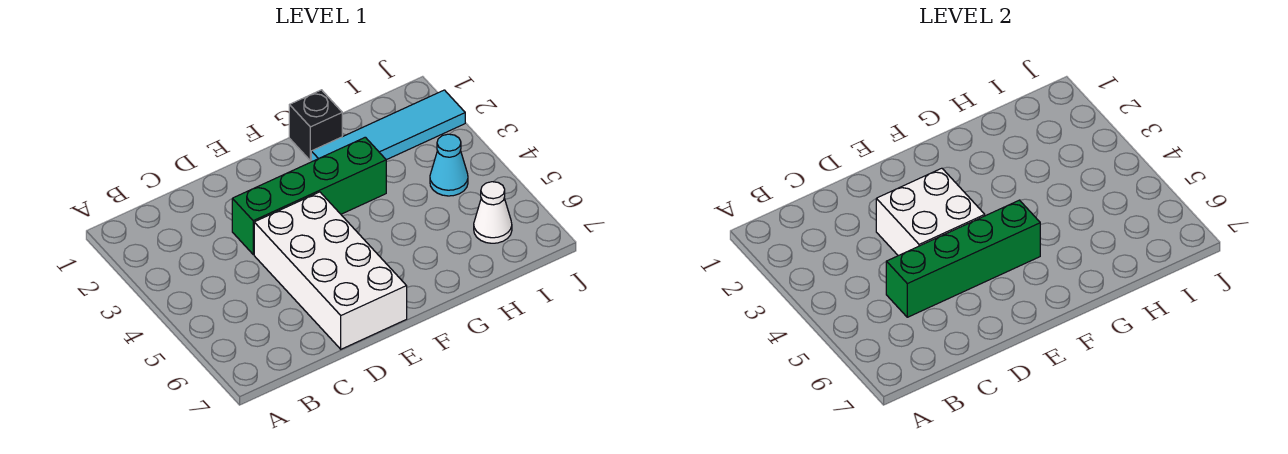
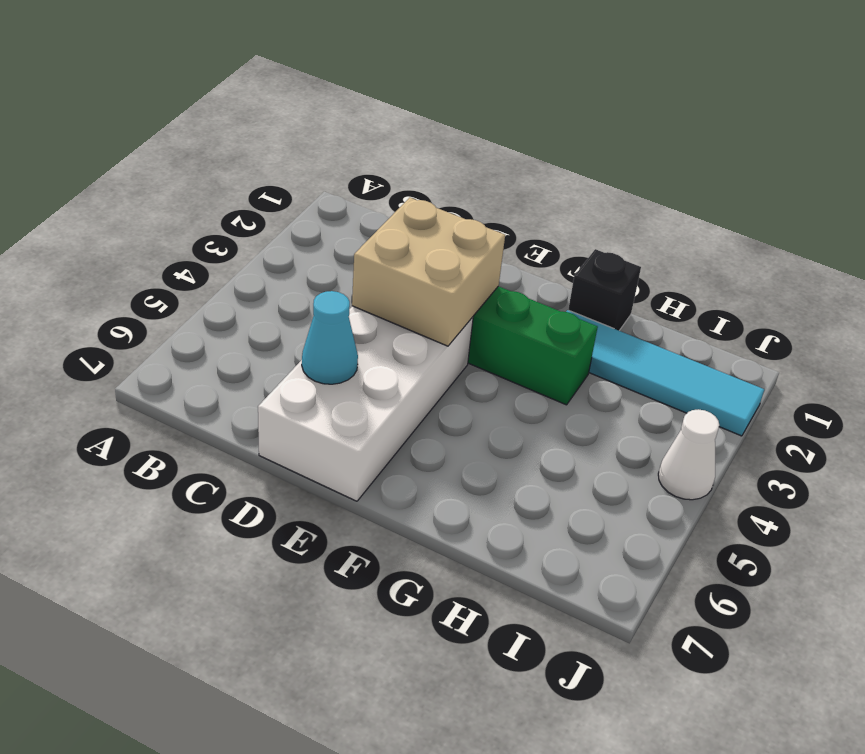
green 1x4 brick [886,200,1040,317] -> none
white 2x2 brick [876,168,985,256] -> tan 2x2 brick [352,198,505,346]
cyan 1x1 cone [430,134,468,196] -> cyan 1x1 cone moved to [302,291,358,384]
white 1x1 cone [474,182,512,243] -> white 1x1 cone moved to [658,409,719,500]

